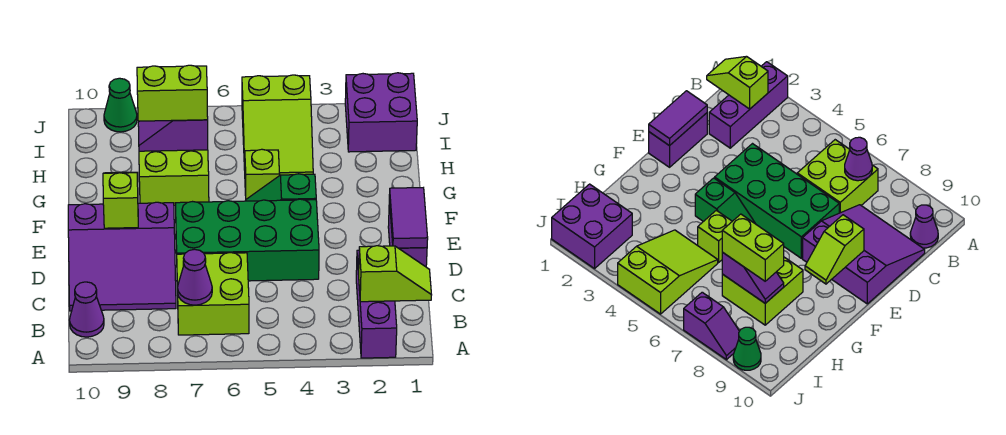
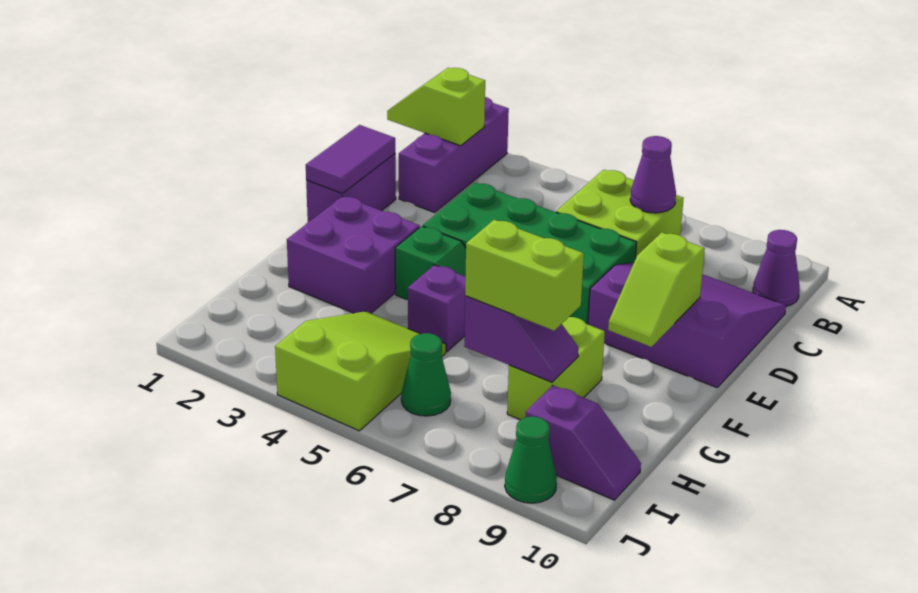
lime 1x1 brick [245,149,280,199] -> purple 1x1 brick [408,265,466,351]
lime 2x2 brick [139,150,209,205] -> lime 1x2 brick [507,317,605,420]
purple 2x2 brick [345,73,417,152] -> purple 2x2 brick moved to [287,196,420,313]
none -> green 1x1 cone [401,333,451,416]
purple 1x2 slope [684,292,739,360] -> purple 1x2 slope moved to [525,385,641,500]

